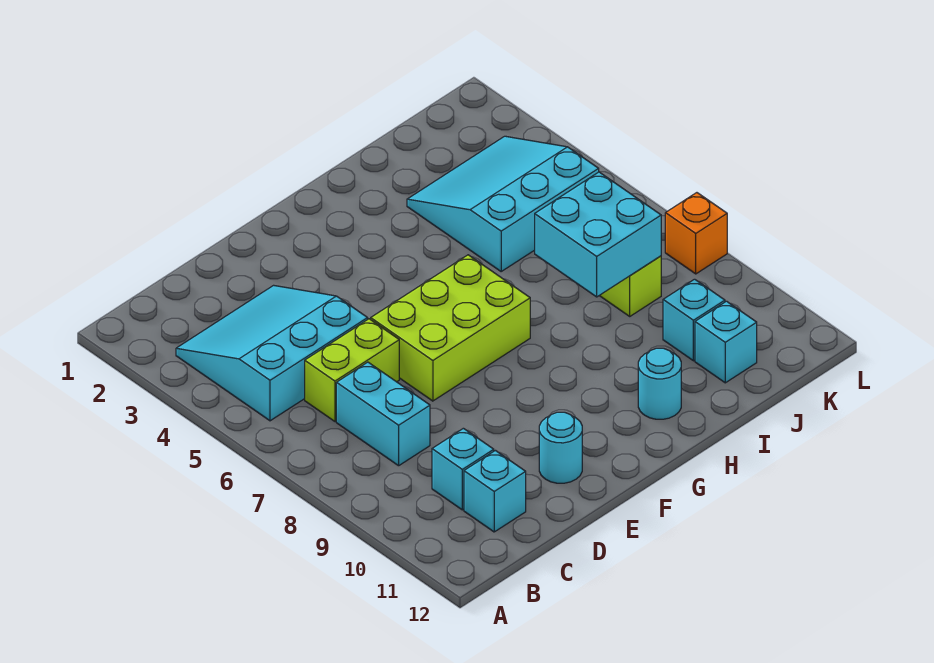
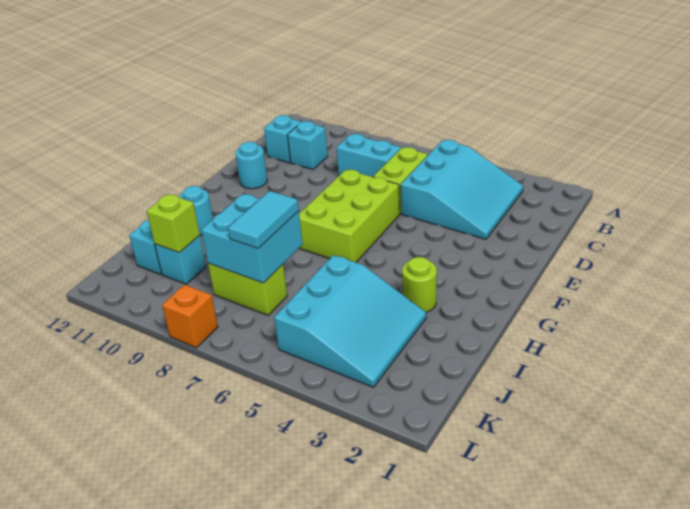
none -> lime 1x1 round brick [402,257,437,312]
none -> cyan 1x2 tile [228,191,299,249]
none -> lime 1x1 brick [147,194,200,253]

